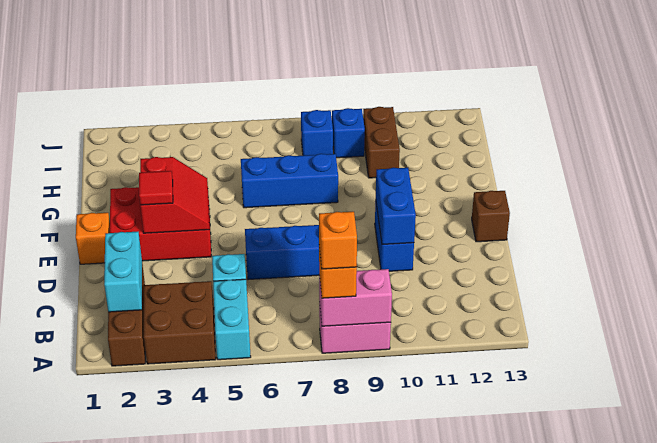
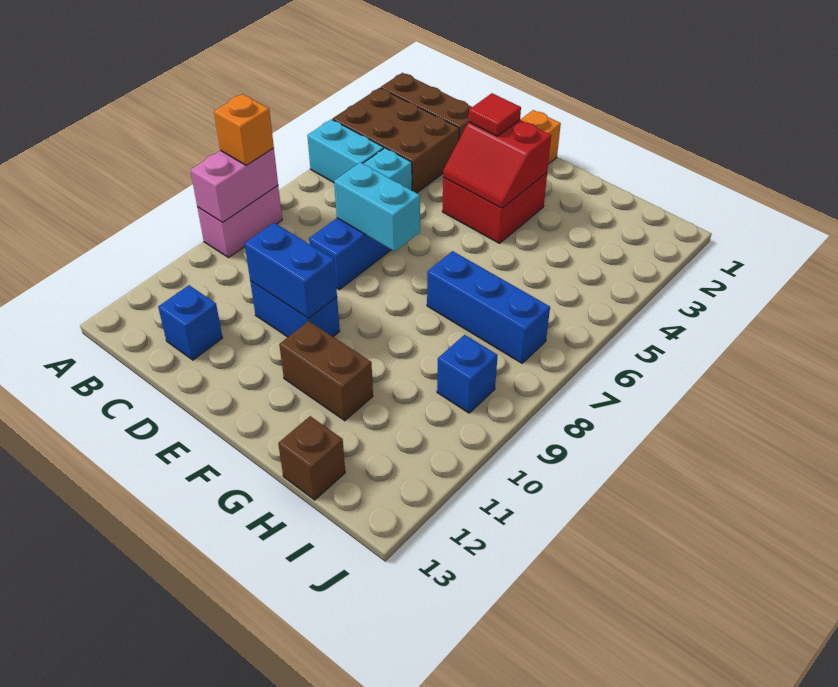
brown 2x2 brick [144,281,216,364] -> brown 2x3 brick [333,88,459,193]
orange 1x1 brick [319,212,357,269] -> none
cyan 1x2 brick [104,232,142,312] -> cyan 1x2 brick moved to [334,162,420,251]
red 2x3 brick [110,187,211,261] -> red 2x2 brick [442,173,547,243]
brown 1x1 brick [472,191,510,242] -> brown 1x1 brick moved to [278,416,345,500]
blue 1x3 brick [241,154,338,208] -> blue 1x3 brick turned to [427,251,550,363]
brown 1x2 brick [363,107,400,178] -> brown 1x2 brick moved to [279,321,373,421]
blue 1x1 brick [301,110,333,156] -> blue 1x1 brick moved to [158,285,223,360]

